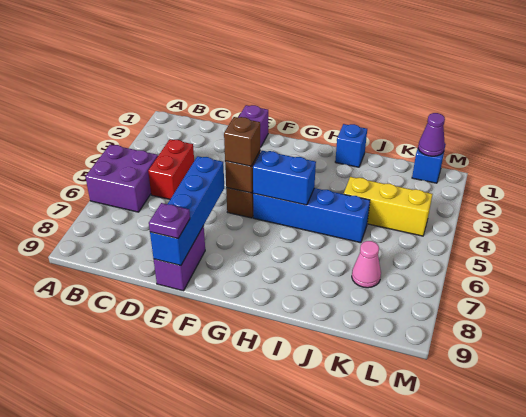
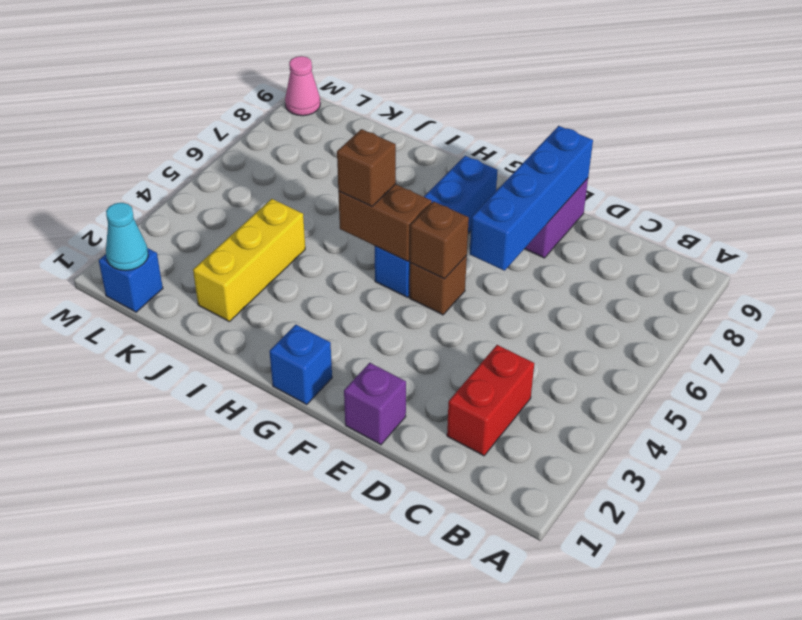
purple 2x2 brick [85,145,158,212] -> none
red 1x2 brick [148,139,194,199] -> red 1x2 brick moved to [447,345,534,456]
purple 1x1 plate [149,203,190,238] -> none
brown 1x1 brick [224,117,260,166] -> brown 1x1 brick moved to [337,129,396,206]
blue 1x4 brick [253,188,370,243] -> blue 1x4 brick turned to [375,156,498,298]
blue 1x2 brick [253,151,316,205] -> brown 1x2 brick [338,184,432,261]
blue 1x1 brick [335,124,367,167] -> blue 1x1 brick moved to [269,325,332,405]
yellow 1x3 brick [344,177,432,236] -> yellow 1x3 brick turned to [193,199,305,322]
pink 1x1 cone [352,241,381,288] -> pink 1x1 cone moved to [285,56,320,116]
purple 1x1 cone [418,113,445,156] -> cyan 1x1 cone [106,203,148,271]

